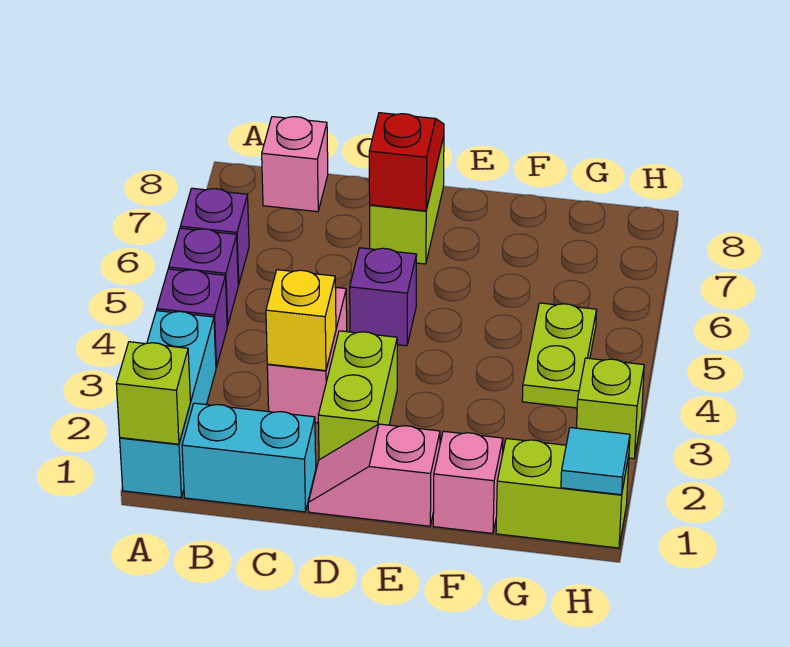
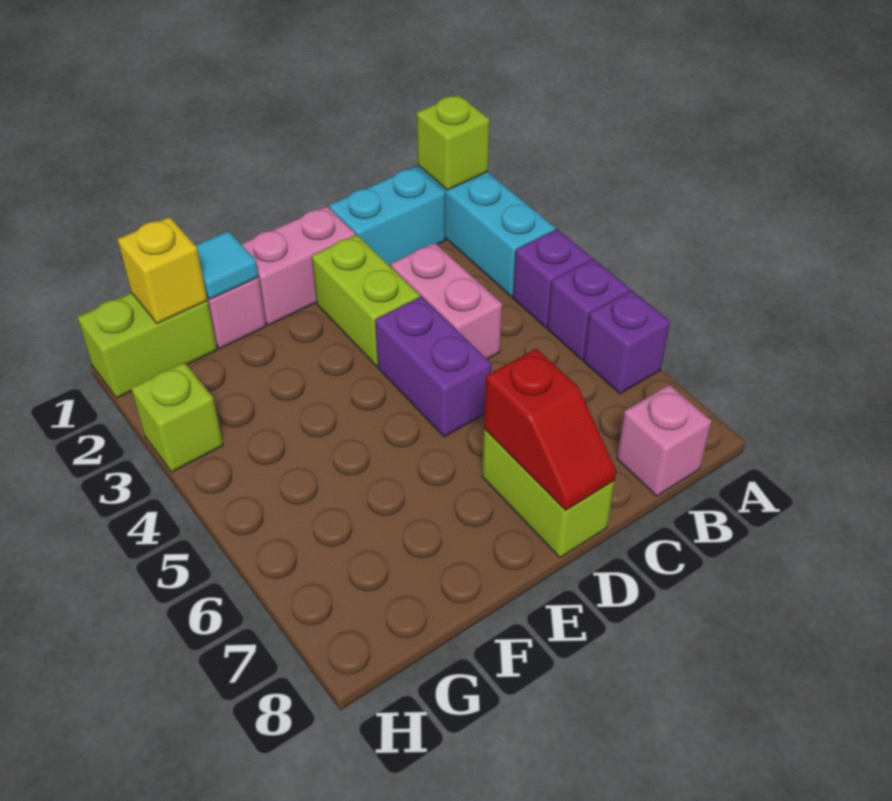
yellow 1x1 brick [266,270,336,371] -> yellow 1x1 brick moved to [118,217,207,324]
pink 1x2 slope [308,424,440,526] -> pink 1x2 brick [241,206,355,325]
purple 1x1 brick [350,248,417,346] -> purple 1x2 brick [375,296,491,437]
lime 1x2 plate [522,303,597,408] -> none
cyan 1x1 tile [561,428,630,495] -> cyan 1x1 tile moved to [195,231,259,299]

